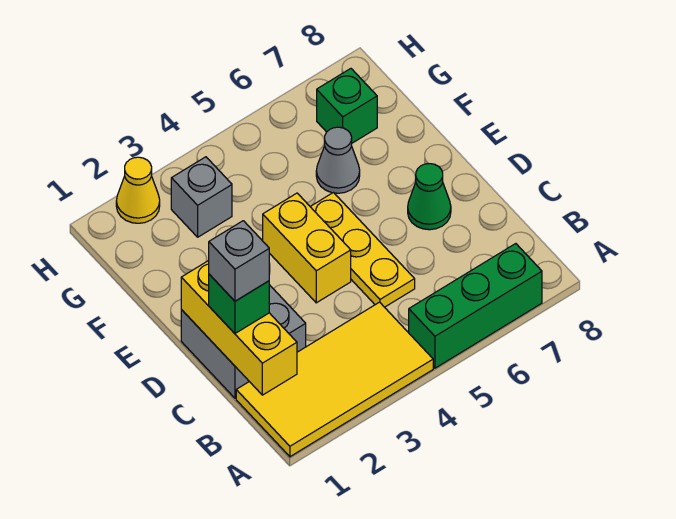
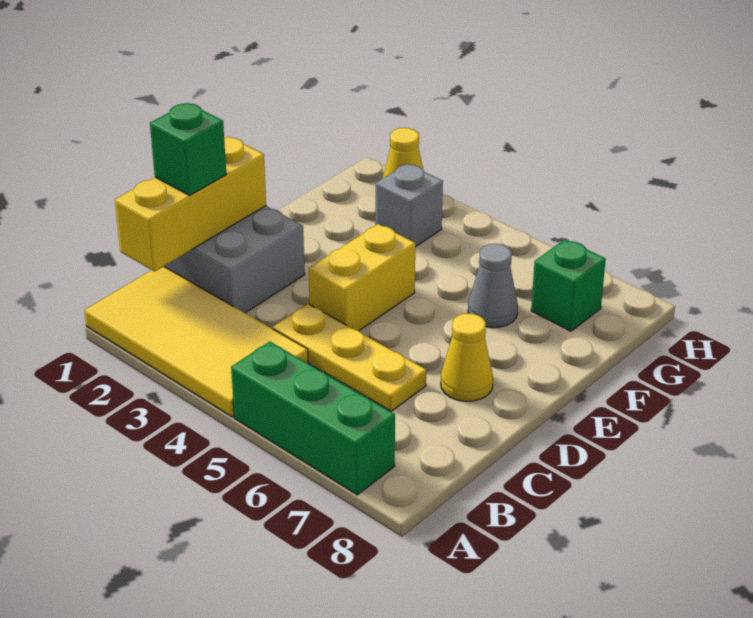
grey 1x1 brick [209,221,269,301] -> none
yellow 1x3 plate [310,193,415,307] -> yellow 1x3 plate turned to [272,304,426,411]
green 1x1 cone [408,164,451,230] -> yellow 1x1 cone [441,313,493,401]

